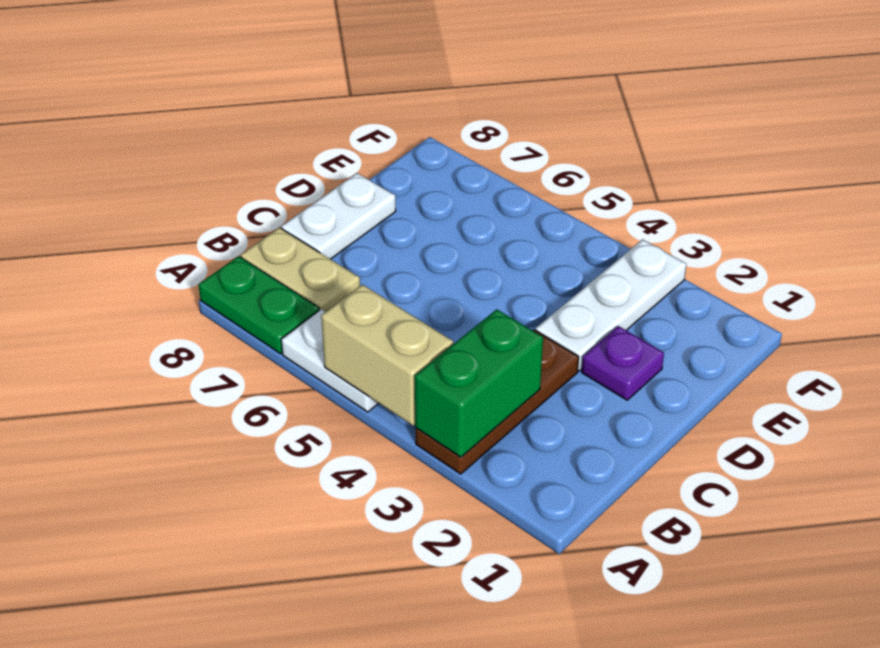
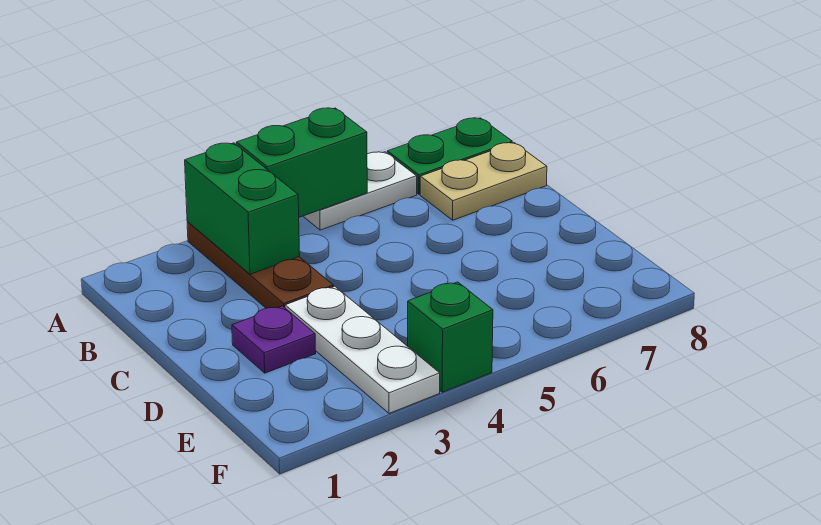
tan 1x2 brick [321,284,453,426] -> green 1x2 brick [236,108,367,217]
white 1x2 plate [281,173,396,259] -> none
none -> green 1x1 brick [408,282,493,392]

